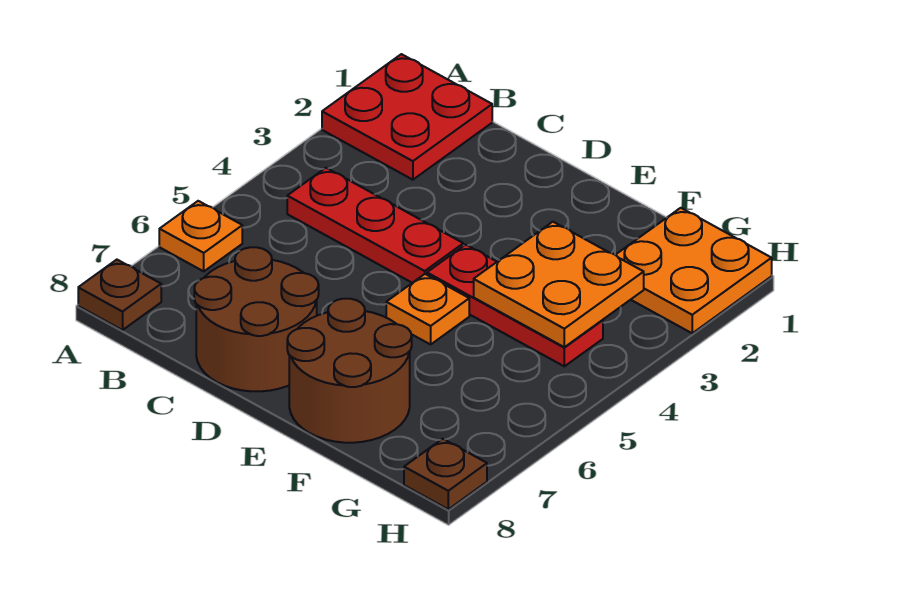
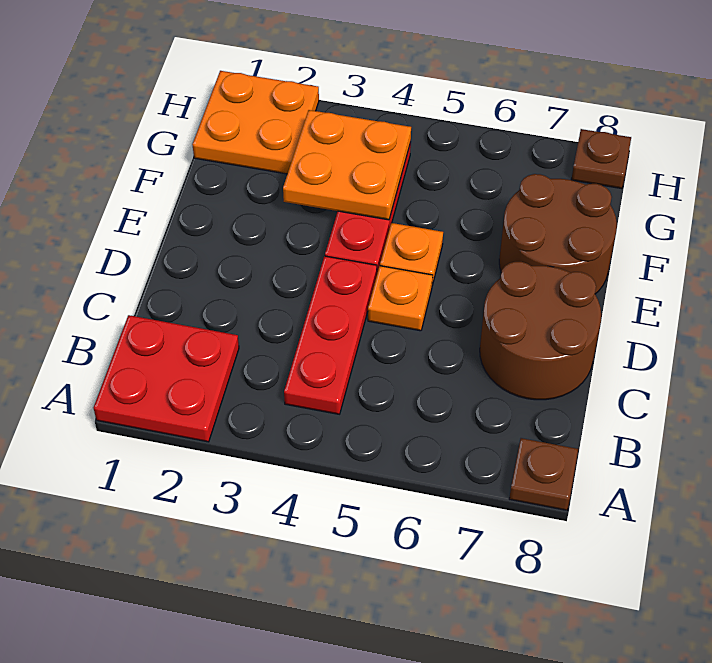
orange 1x1 plate [159,201,242,271] -> orange 1x1 plate moved to [368,266,433,331]

